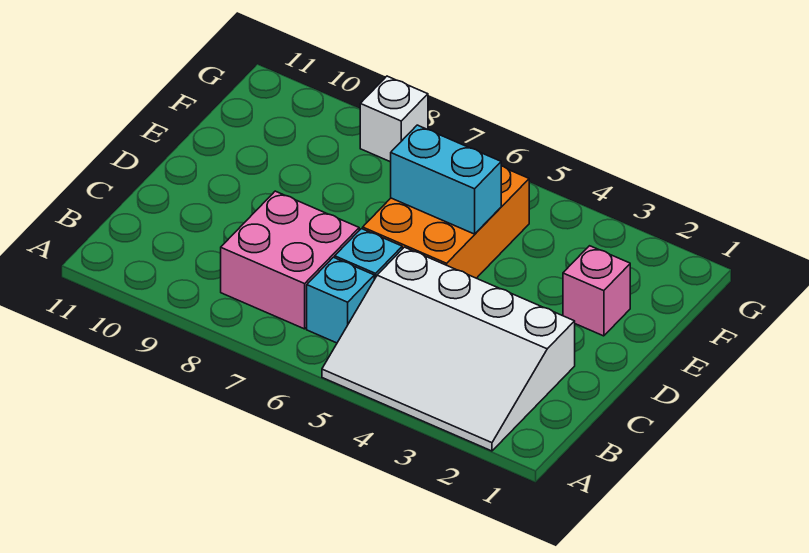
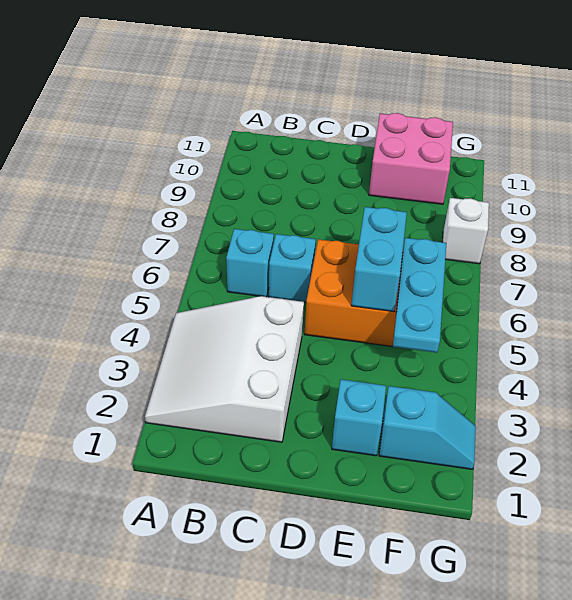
white 3x4 slope [322,247,575,451] -> white 3x3 slope [145,296,304,442]
pink 2x2 brick [221,191,359,329] -> pink 2x2 brick moved to [369,113,453,204]
pink 1x1 brick [563,246,630,336] -> cyan 1x1 brick [332,379,386,456]
none -> cyan 1x2 slope [379,386,476,469]
none -> cyan 1x3 plate [393,238,446,353]

